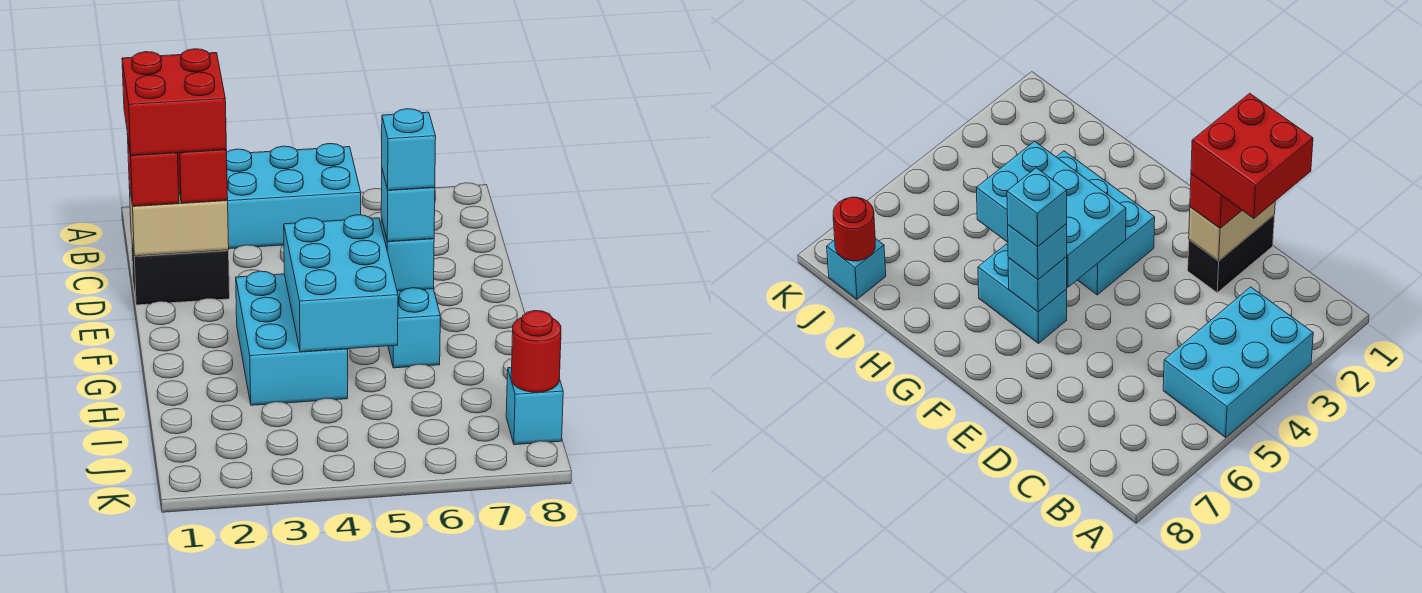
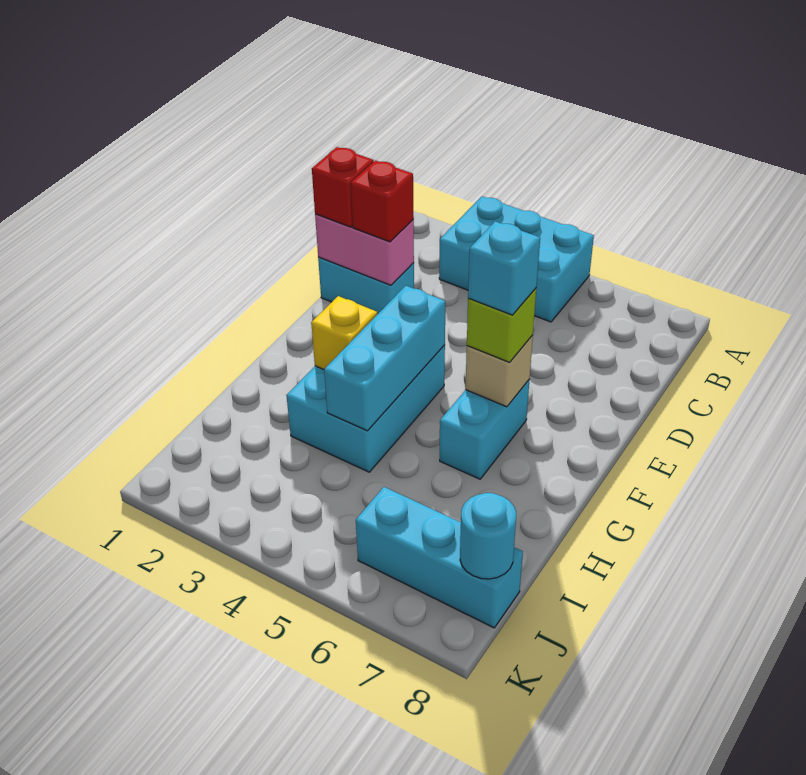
red 2x2 brick [122,49,227,155] -> none
black 1x2 brick [131,236,230,305] -> cyan 1x2 brick [318,257,414,314]
tan 1x2 brick [129,185,229,256] -> pink 1x2 brick [315,214,414,285]
cyan 2x3 brick [284,215,398,352] -> cyan 1x3 brick [324,286,445,431]
cyan 1x1 brick [381,218,434,291] -> tan 1x1 brick [465,335,533,407]
cyan 1x1 brick [381,170,435,241] -> lime 1x1 brick [467,289,536,362]
none -> yellow 1x1 brick [311,296,377,369]
cyan 1x1 brick [506,367,563,445] -> cyan 1x3 brick [356,487,523,628]
red 1x1 round brick [511,311,561,392] -> cyan 1x1 round brick [460,493,516,579]

